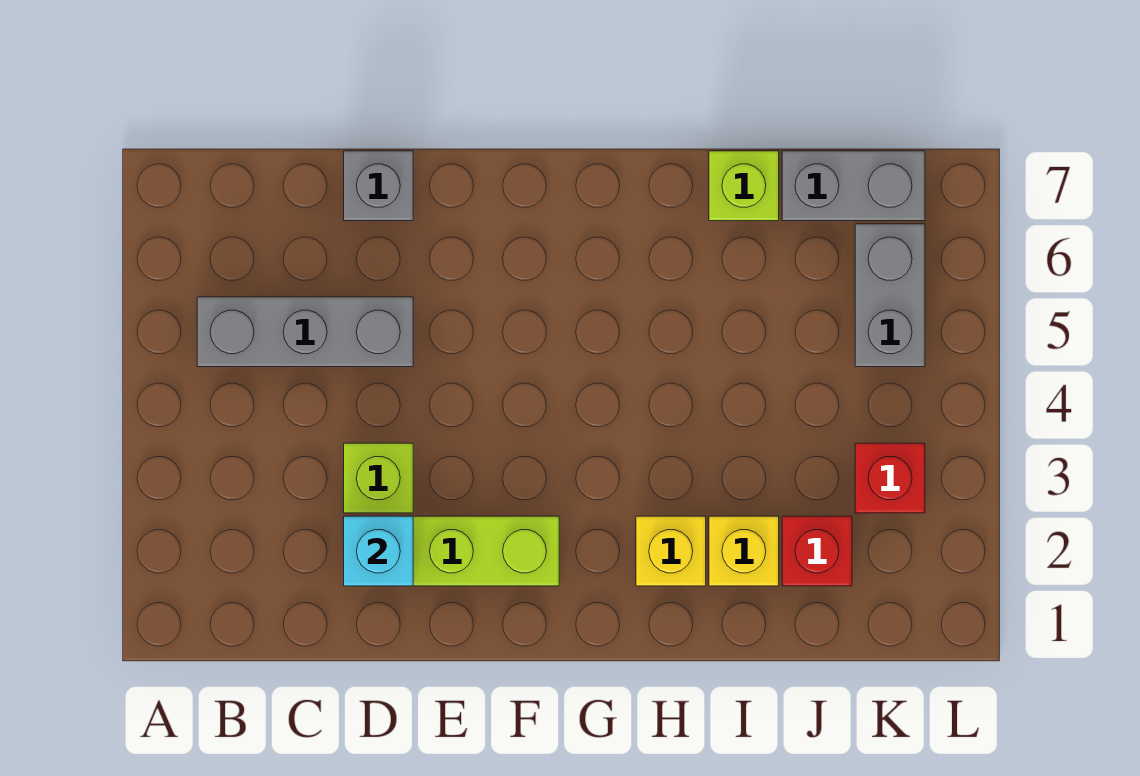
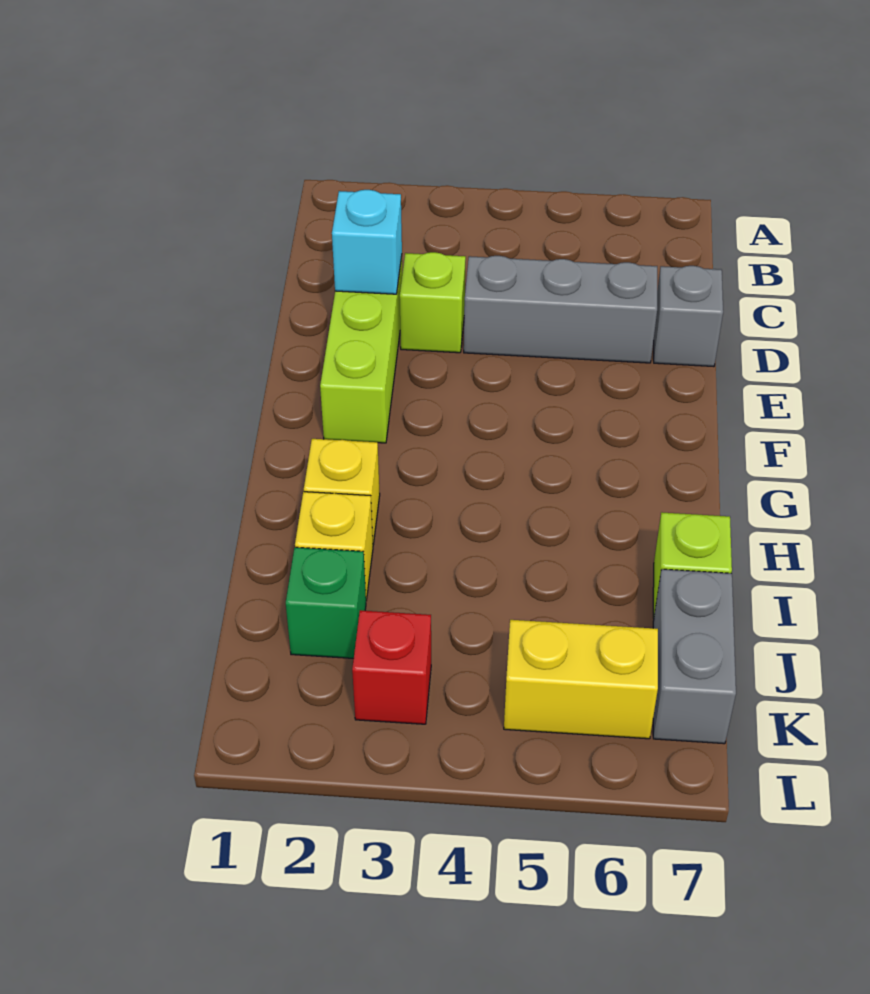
grey 1x3 brick [197,297,413,367] -> grey 1x3 brick turned to [464,256,657,363]
red 1x1 brick [782,516,852,586] -> green 1x1 brick [286,547,366,658]
grey 1x2 brick [855,224,925,367] -> yellow 1x2 brick [504,620,658,739]

